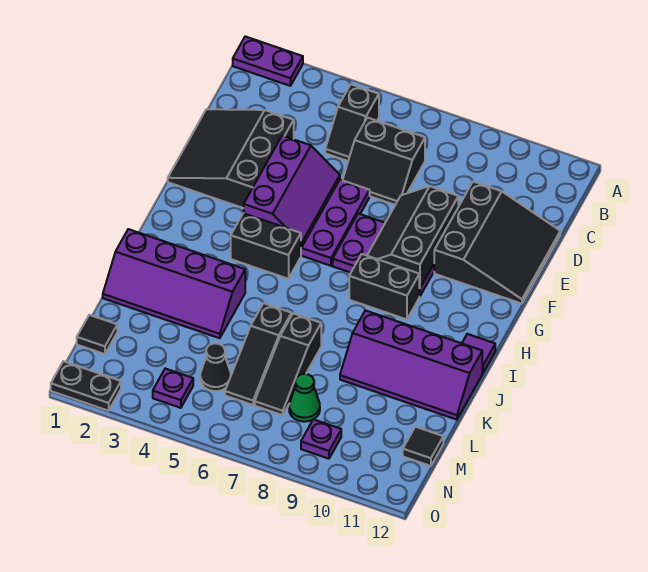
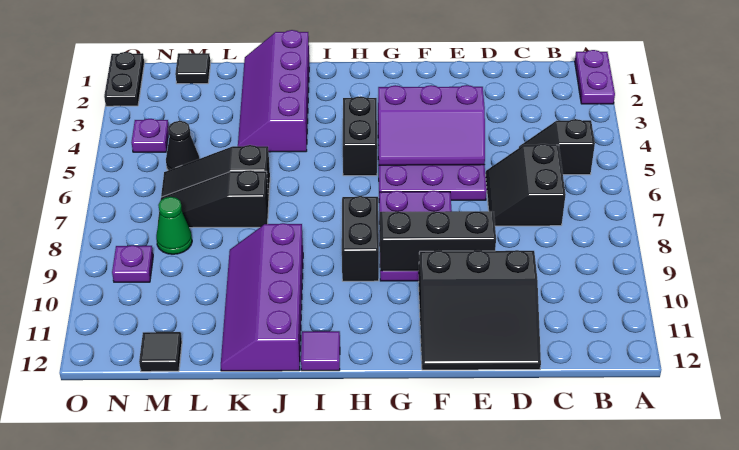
black 3x3 slope [168,109,294,208] -> none

